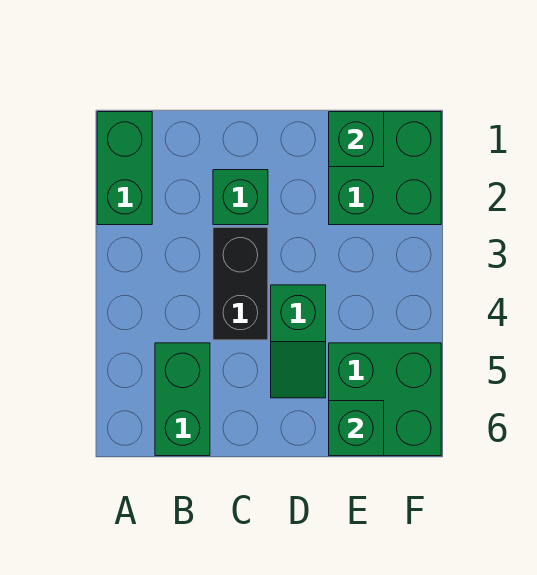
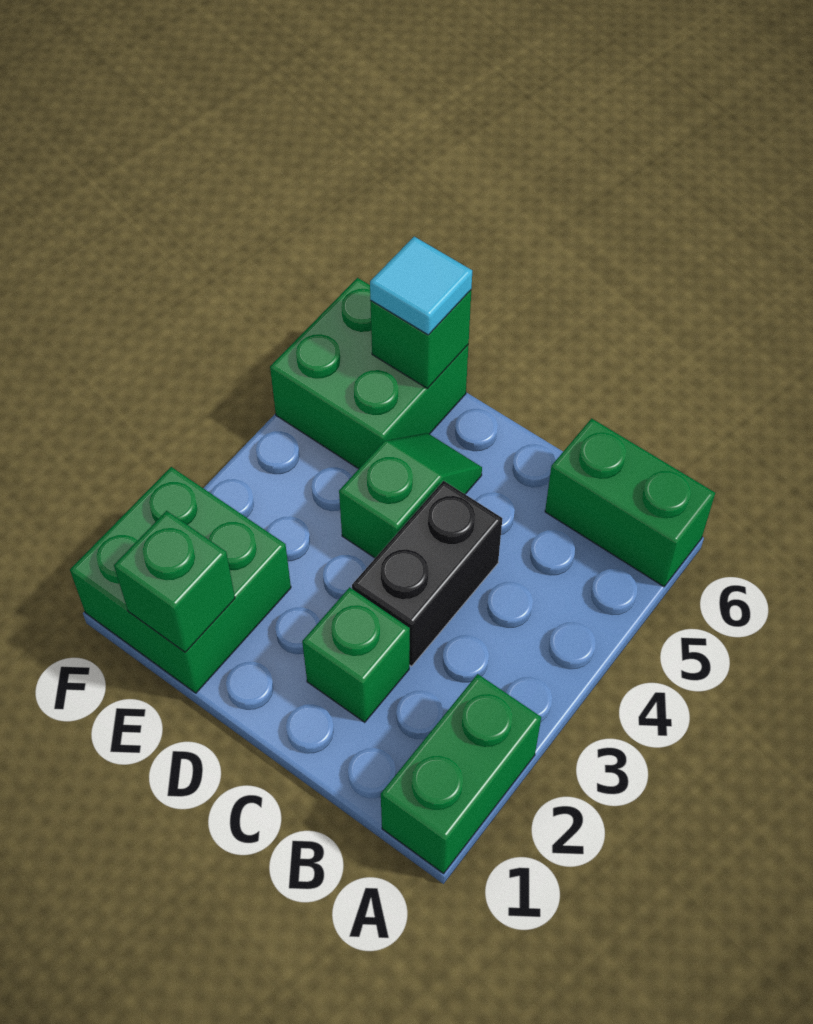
green 1x2 brick [155,343,210,456] -> green 1x2 brick turned to [545,418,715,587]
none -> cyan 1x1 tile [370,237,472,335]

